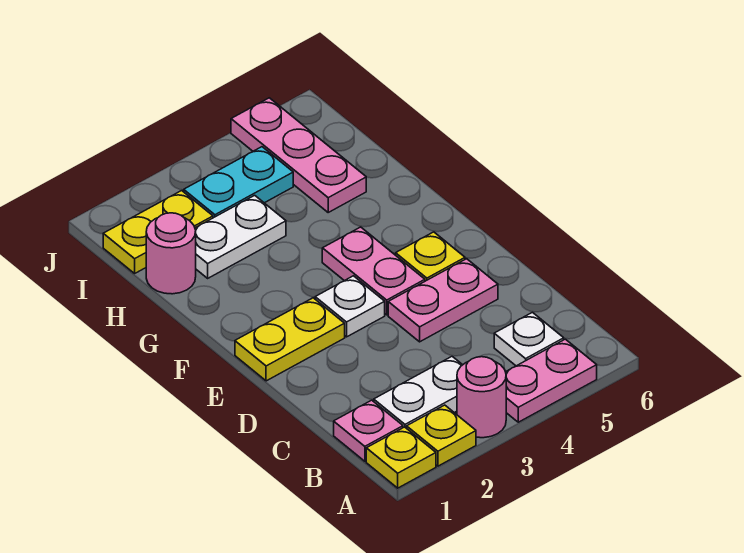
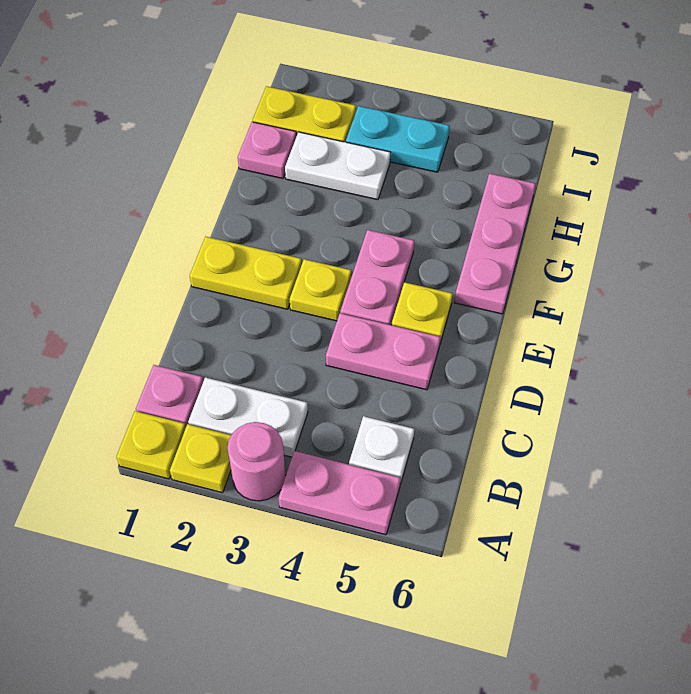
white 1x1 plate [315,276,385,337] -> yellow 1x1 plate [290,259,351,321]
pink 1x1 round brick [146,213,196,294] -> pink 1x1 plate [238,122,296,179]
pink 1x3 plate [231,98,366,212] -> pink 1x3 plate moved to [454,173,535,314]

